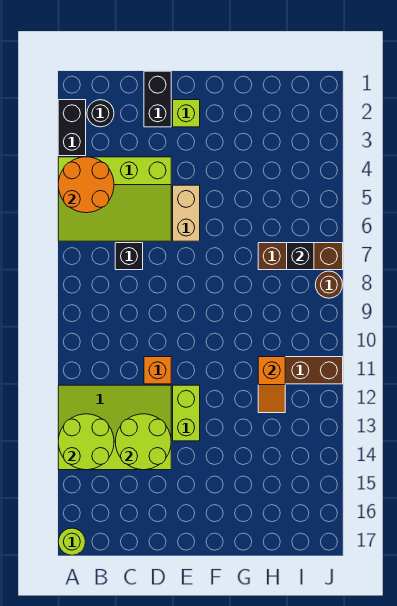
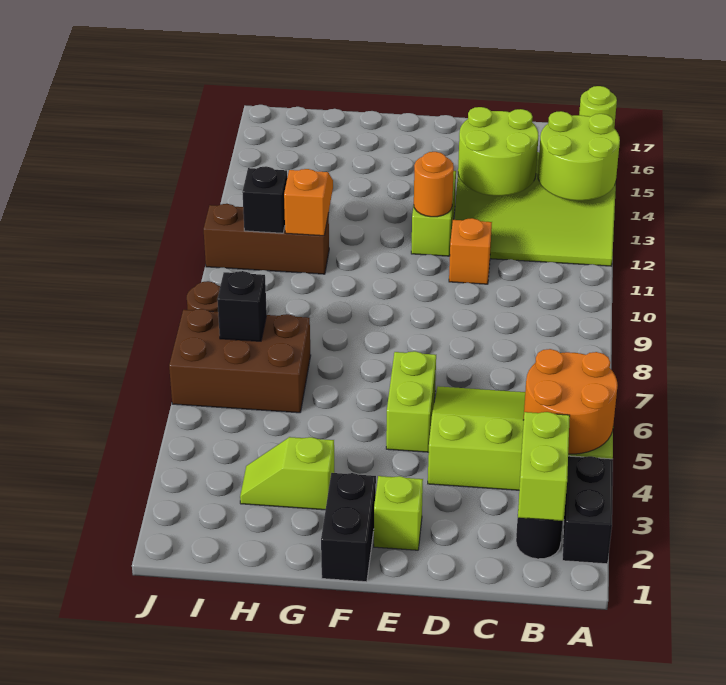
none -> lime 1x2 brick [518,412,570,521]
black 1x1 brick [115,243,143,270] -> black 1x1 brick moved to [242,166,287,233]
black 1x2 brick [144,71,171,127] -> black 1x2 brick moved to [321,473,376,582]
tan 1x2 brick [173,185,200,241] -> lime 1x2 brick [386,351,436,452]
none -> orange 1x1 round brick [414,152,454,217]
none -> lime 1x2 slope [240,437,335,510]
brown 1x3 brick [258,243,343,270] -> brown 2x3 brick [169,309,311,413]

